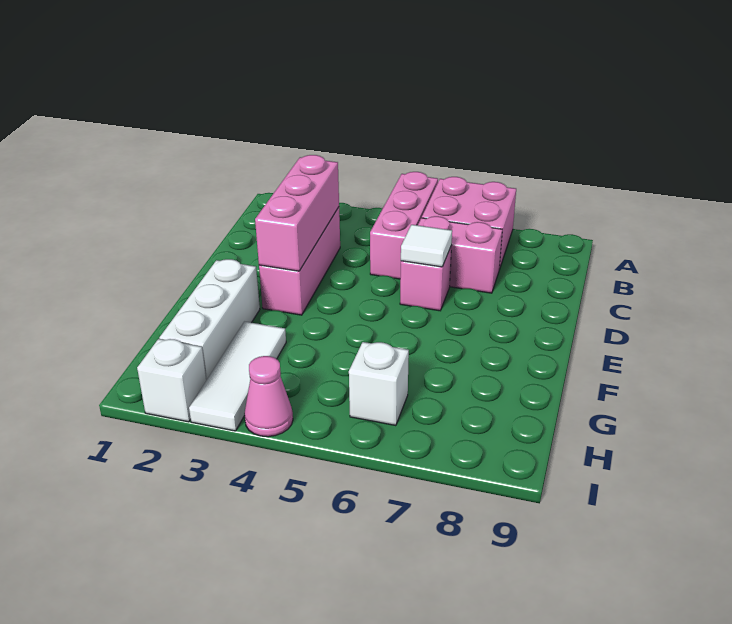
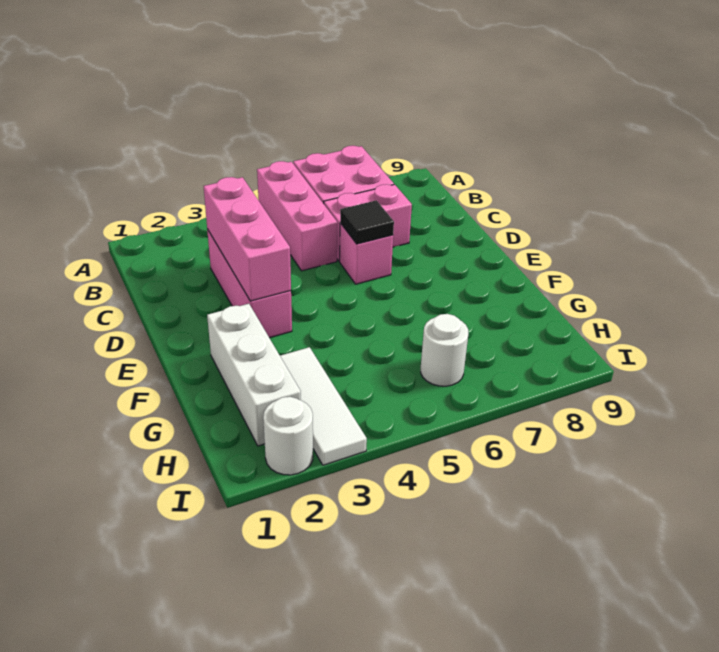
white 1x1 tile [401,225,452,267] -> black 1x1 tile [340,200,394,244]
white 1x1 brick [349,342,409,426] -> white 1x1 round brick [421,314,469,386]
white 1x1 brick [137,339,206,422] -> white 1x1 round brick [263,397,313,475]
pink 1x1 cone [244,356,293,437] -> none

